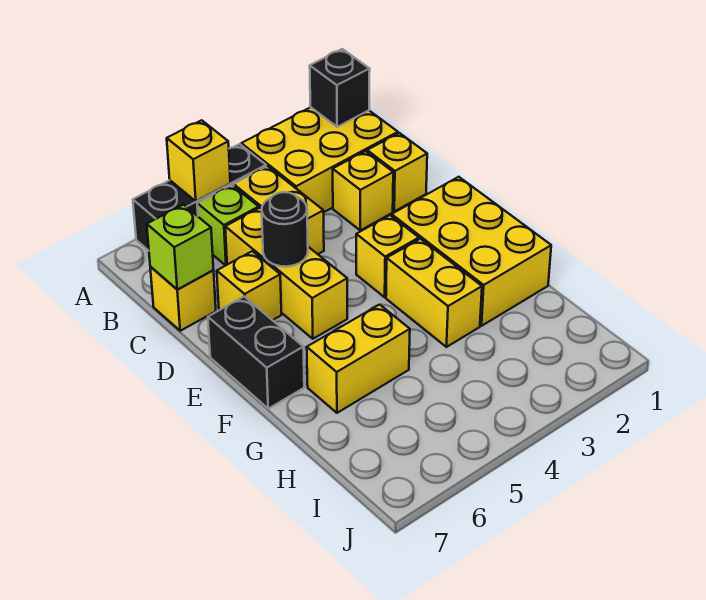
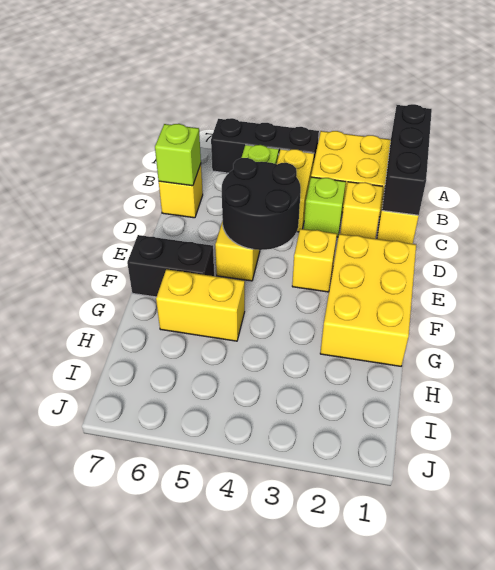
black 1x1 brick [310,49,370,127] -> black 1x3 brick [382,104,432,216]
yellow 1x1 brick [167,120,230,201] -> none
none -> lime 1x1 brick [304,177,346,237]
black 1x1 round brick [262,192,308,267] -> black 2x2 round brick [222,158,301,250]
yellow 1x1 brick [217,251,281,320] -> none
black 1x2 brick [208,297,304,409] -> black 1x2 brick turned to [127,235,214,297]
yellow 1x2 brick [386,239,482,347] -> none

